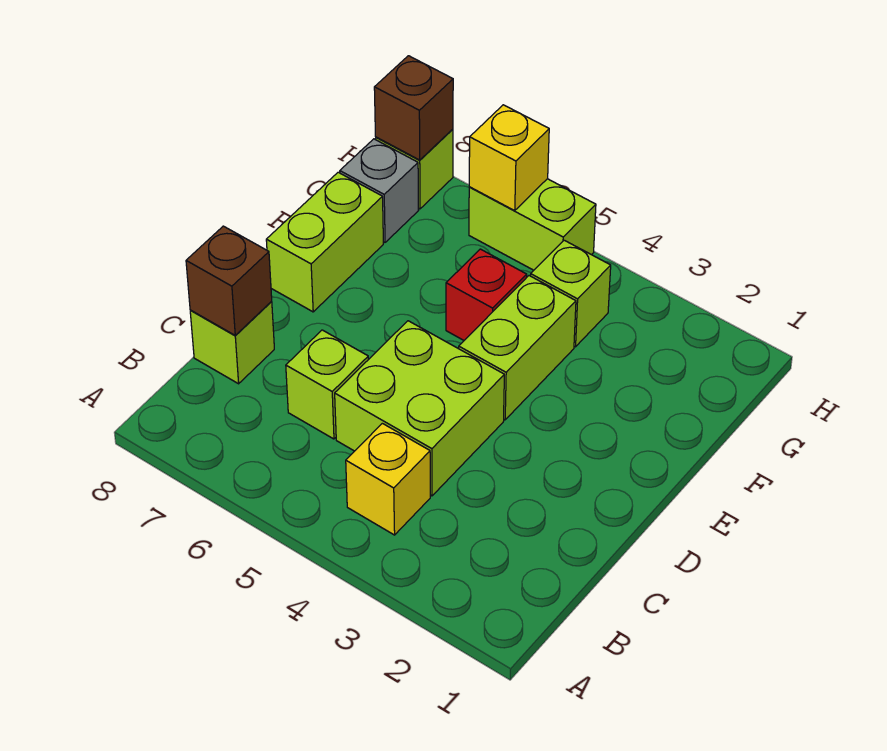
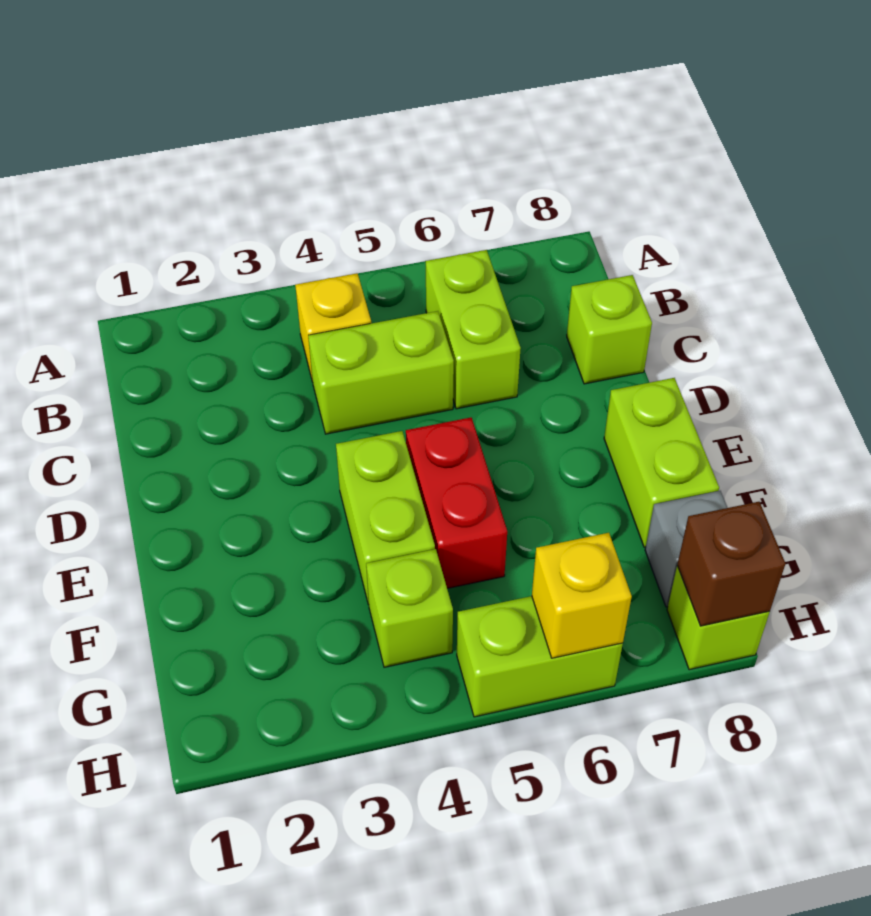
lime 2x2 brick [335,321,504,496] -> lime 1x2 brick [308,311,454,434]
lime 1x1 brick [286,330,368,439] -> lime 1x2 brick [426,250,521,409]
brown 1x1 brick [186,226,272,336] -> none
red 1x1 brick [446,249,527,340] -> red 1x2 brick [406,418,507,589]

